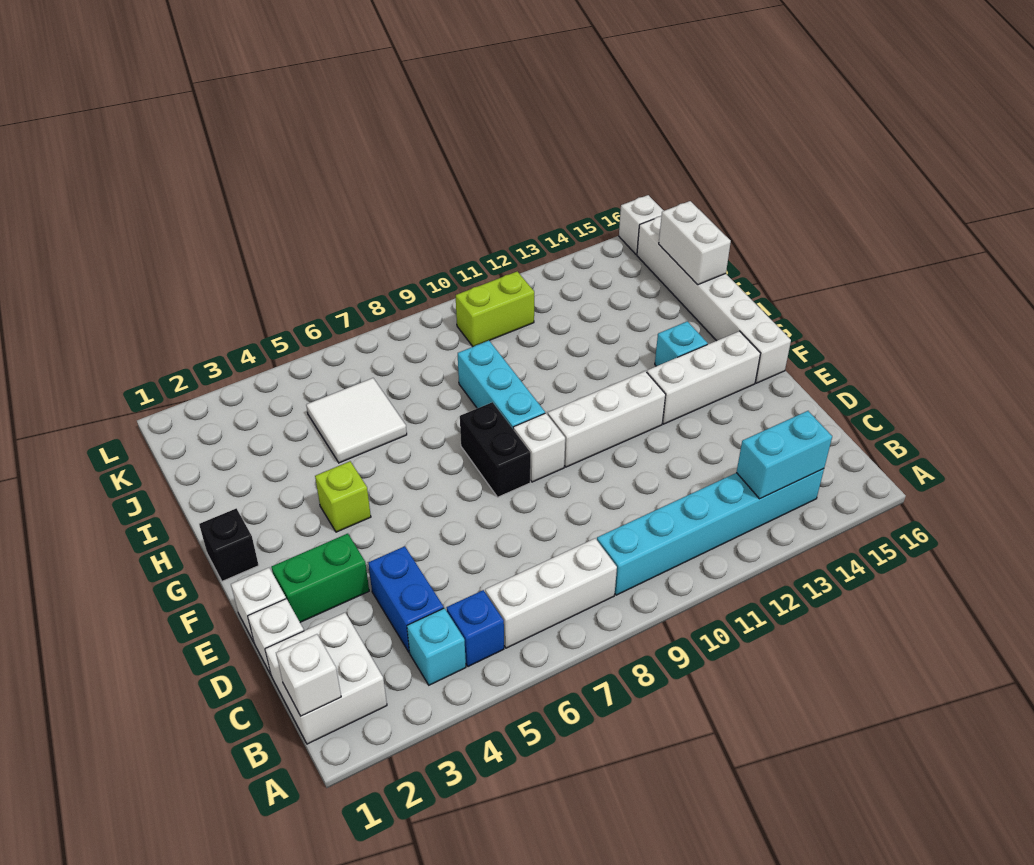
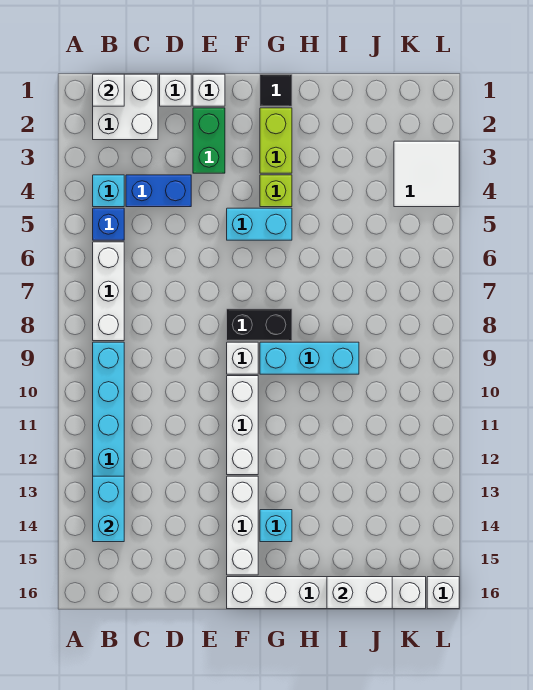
none -> cyan 1x2 brick [227,208,292,240]
black 1x1 brick [199,508,259,581] -> black 1x1 tile [260,74,292,106]
white 2x2 tile [306,378,407,463] -> white 2x2 tile moved to [394,141,459,207]
lime 1x2 brick [456,271,534,347] -> lime 1x2 brick moved to [260,108,292,173]

